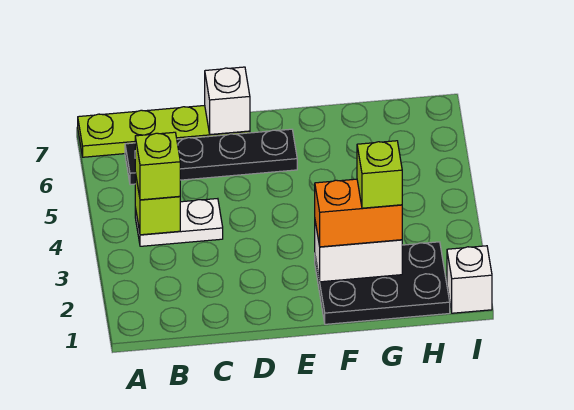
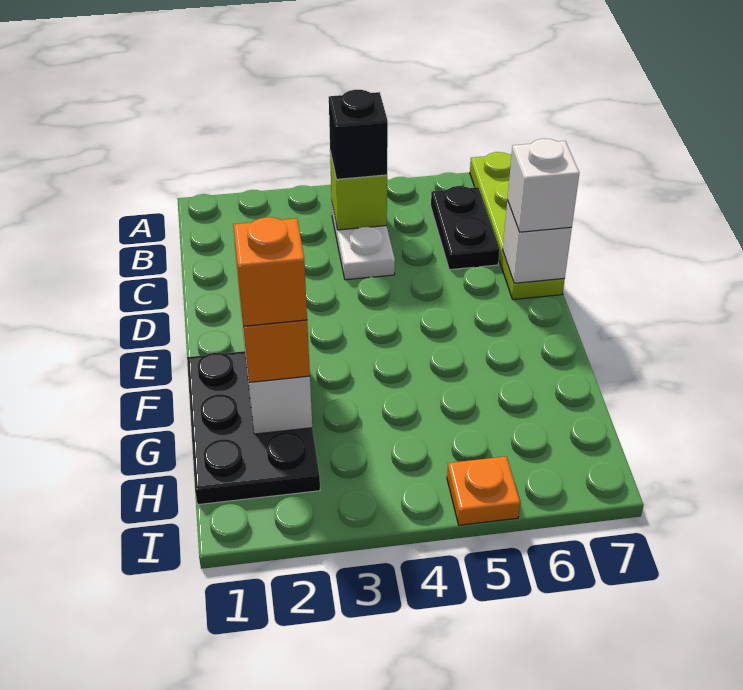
lime 1x1 brick [135,132,180,200] -> black 1x1 brick [329,90,388,179]
black 1x4 plate [125,129,297,185] -> black 1x2 plate [431,186,500,270]
lime 1x1 brick [357,141,402,208] -> orange 1x1 brick [233,217,307,326]
white 1x1 brick [447,246,492,313] -> white 1x1 brick moved to [507,139,579,232]
none -> orange 1x1 plate [447,456,520,525]

